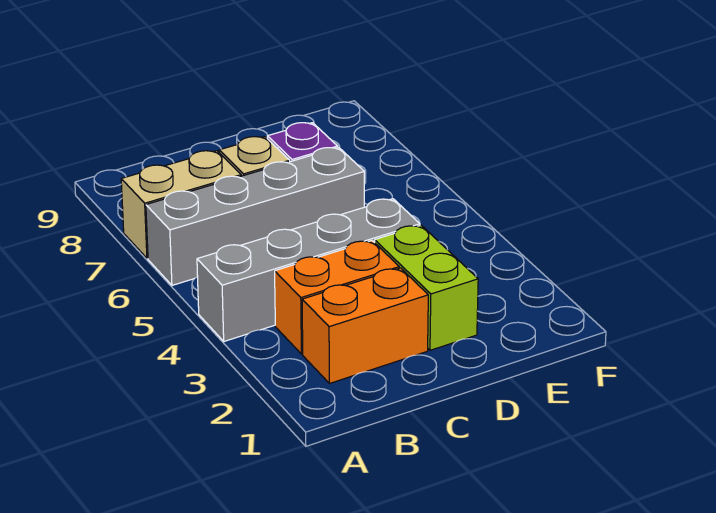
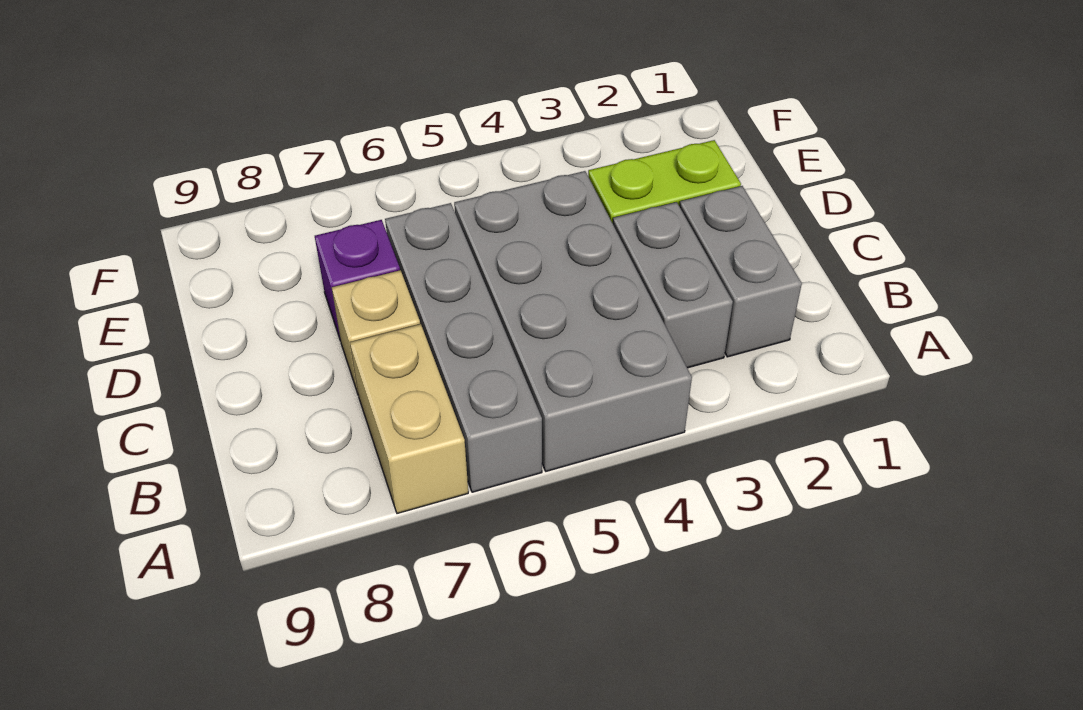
grey 1x4 brick [197,199,420,341] -> grey 2x4 brick [454,171,692,471]
orange 1x2 brick [302,268,428,383] -> grey 1x2 brick [679,186,802,357]
orange 1x2 brick [275,241,399,354] -> grey 1x2 brick [613,202,733,368]

